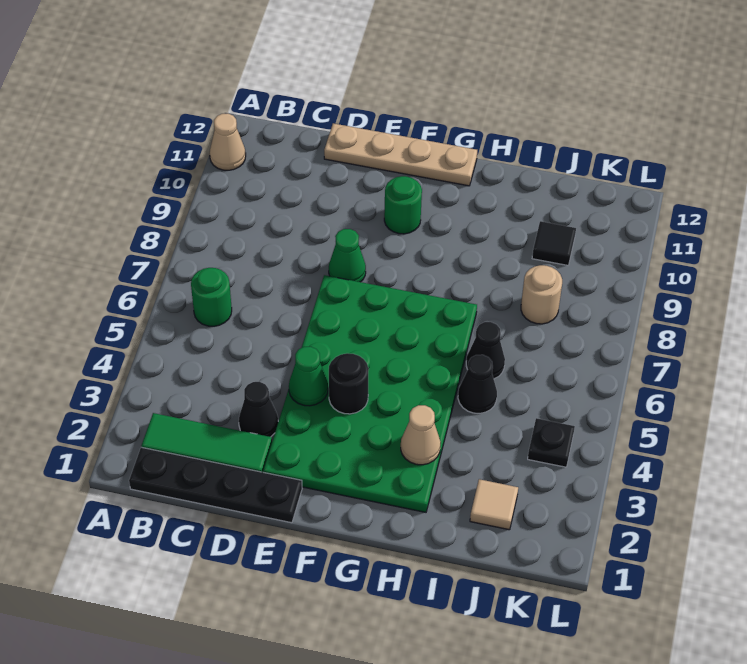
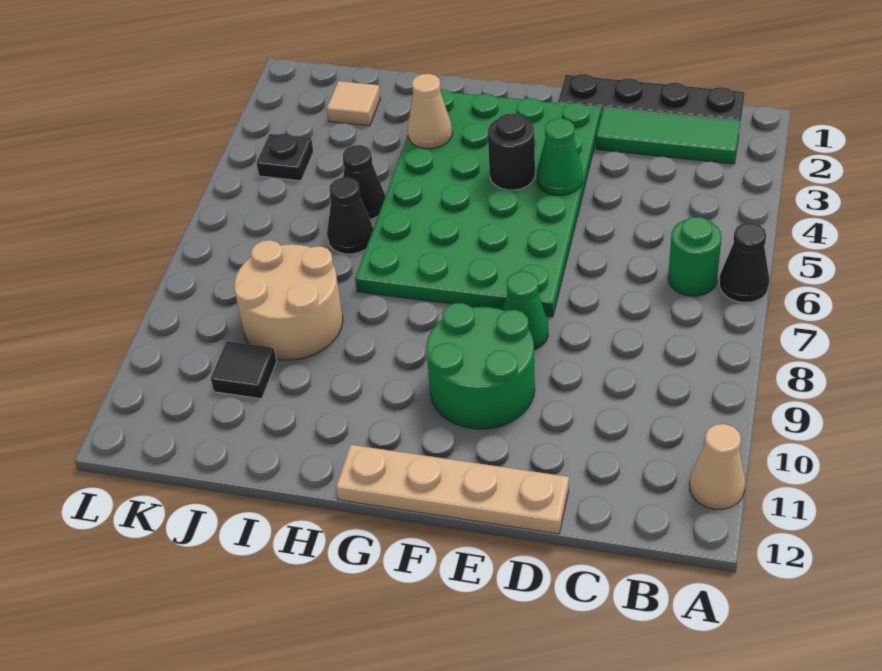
black 1x1 cone [239,382,278,437] -> black 1x1 cone moved to [719,223,769,302]
green 1x1 round brick [384,176,422,234] -> green 2x2 round brick [426,303,535,429]
tan 1x1 round brick [521,265,562,324] -> tan 2x2 round brick [234,240,343,360]

